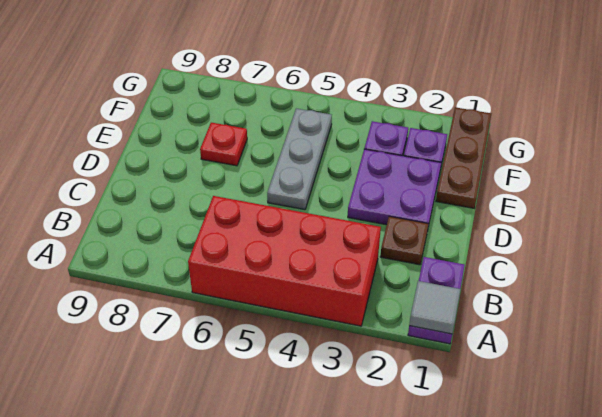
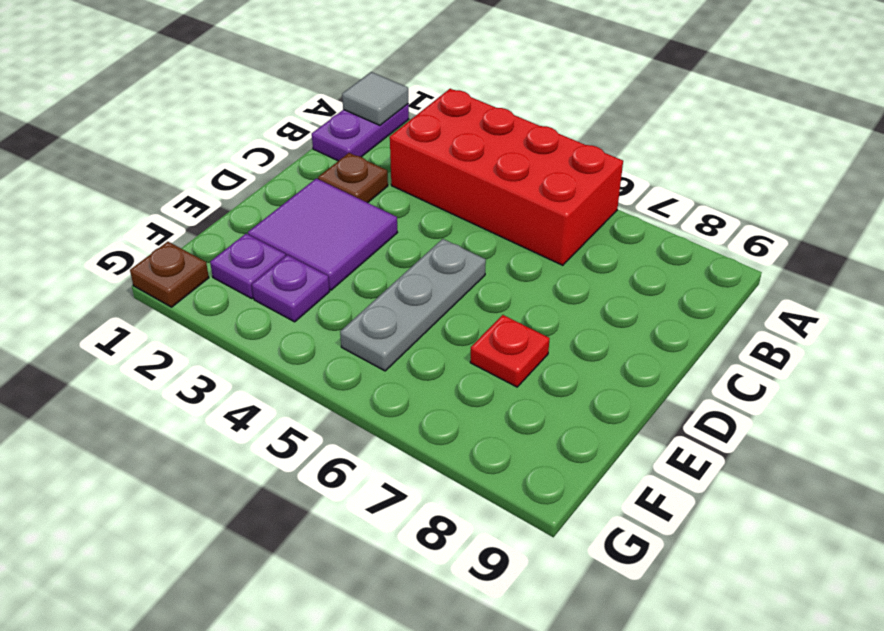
purple 2x2 plate [348,149,441,226] -> purple 2x2 tile [248,178,398,290]
brown 1x3 plate [436,107,491,208] -> brown 1x1 plate [130,242,209,307]

